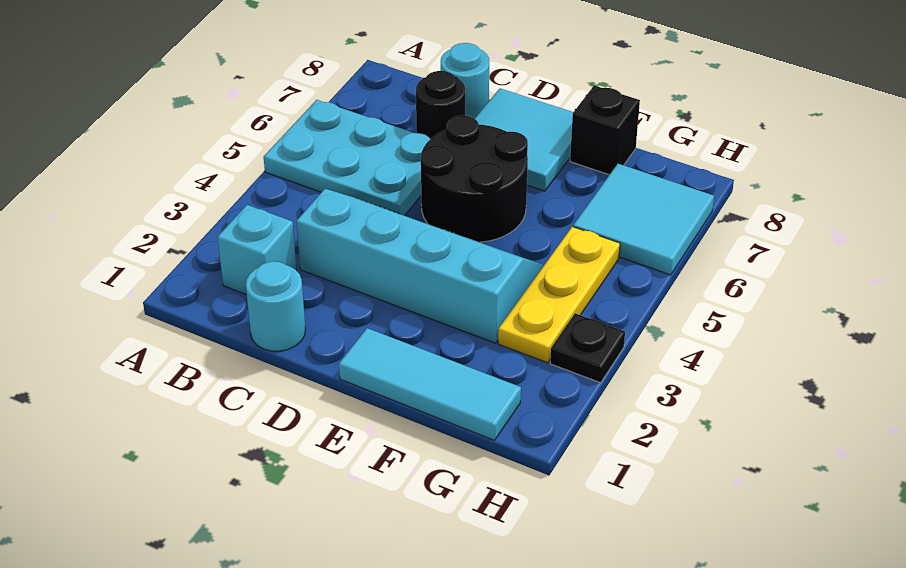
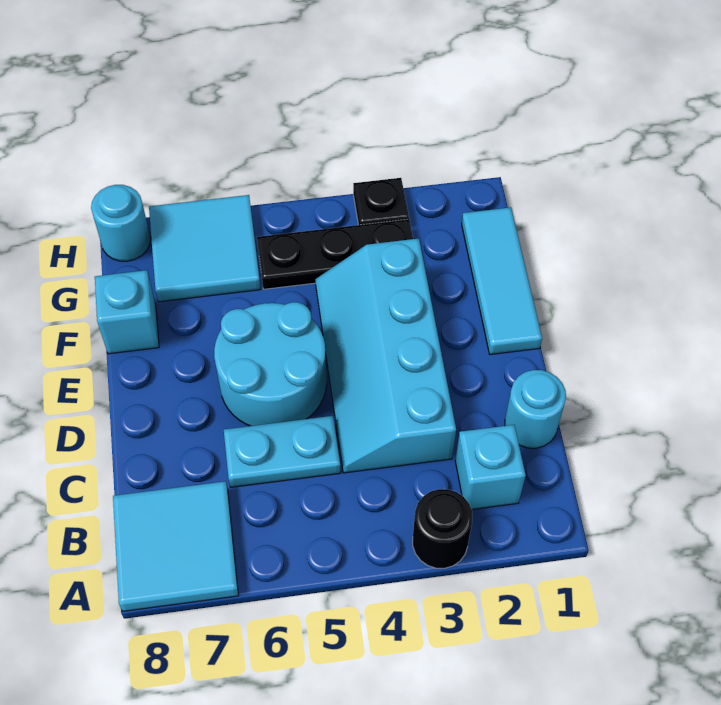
cyan 2x3 plate [264,100,431,215] -> cyan 1x2 plate [224,416,341,487]
black 1x1 round brick [416,71,465,138] -> black 1x1 round brick moved to [413,489,472,568]
cyan 1x1 round brick [441,43,489,119] -> cyan 1x1 round brick moved to [91,185,151,261]
black 2x2 round brick [421,115,528,242] -> cyan 2x2 round brick [214,302,327,426]
cyan 2x2 tile [475,88,573,191] -> cyan 2x2 tile moved to [113,481,238,611]
black 1x1 brick [570,86,640,175] -> cyan 1x1 brick [95,270,159,354]
yellow 1x3 plate [498,227,620,363] -> black 1x3 plate [257,219,413,289]

